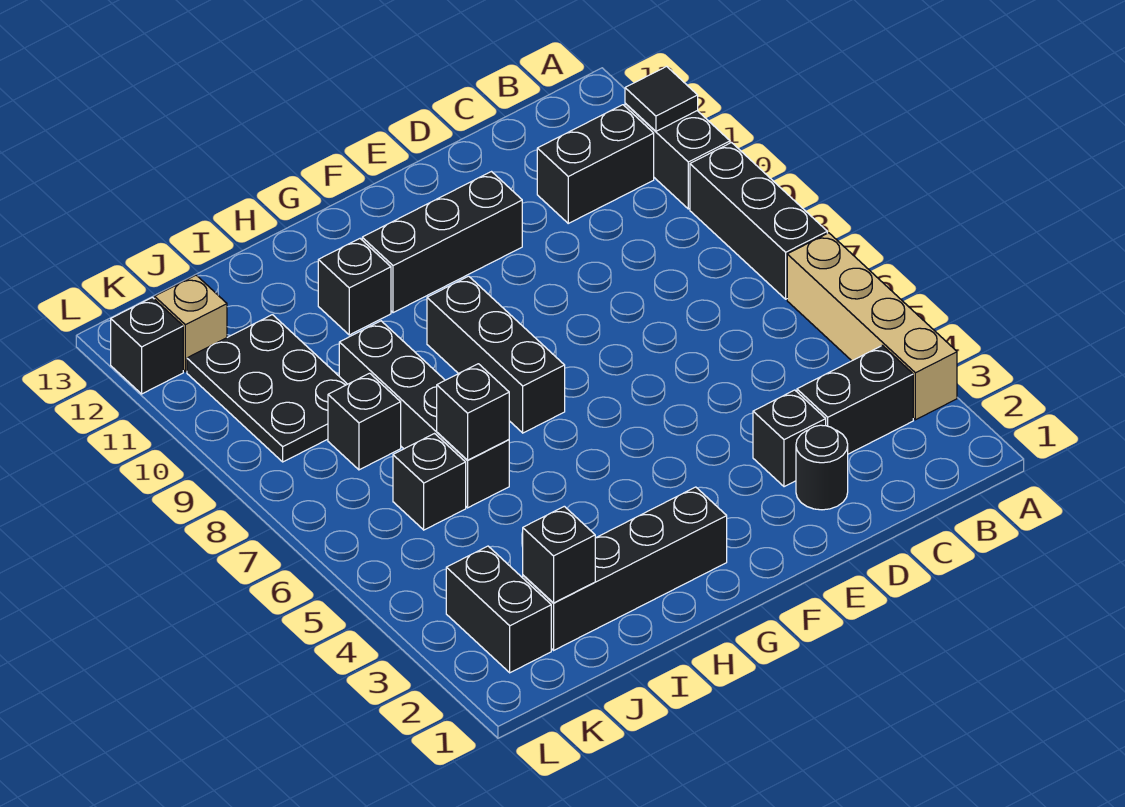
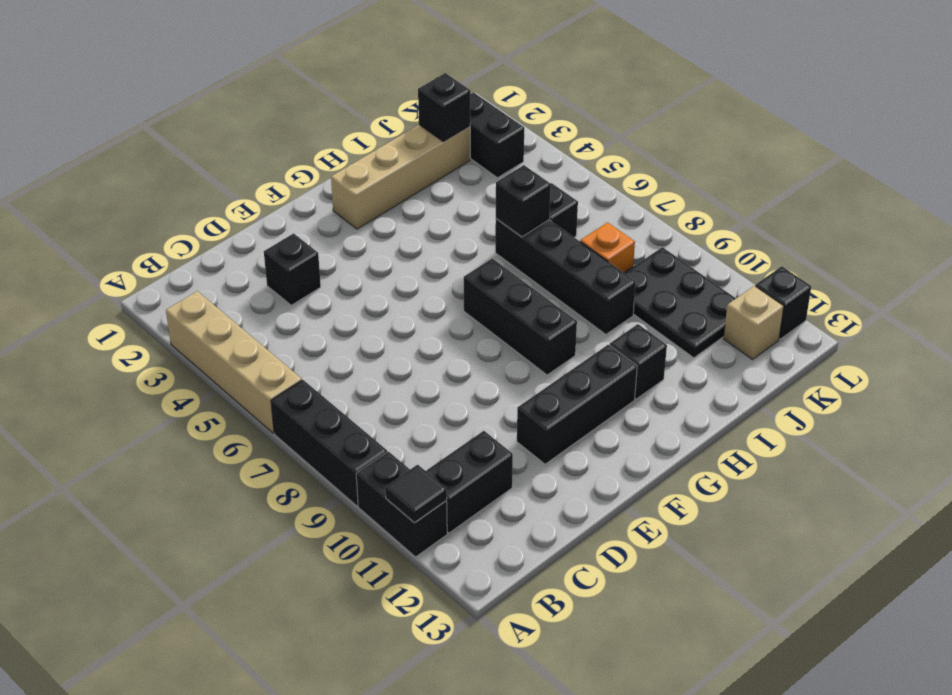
black 1x2 brick [797,345,913,454] -> none
black 1x1 round brick [796,425,848,510] -> none
black 1x4 brick [523,487,727,650] -> tan 1x4 brick [331,125,470,229]
black 1x1 brick [328,373,401,470] -> orange 1x1 brick [580,222,635,273]

